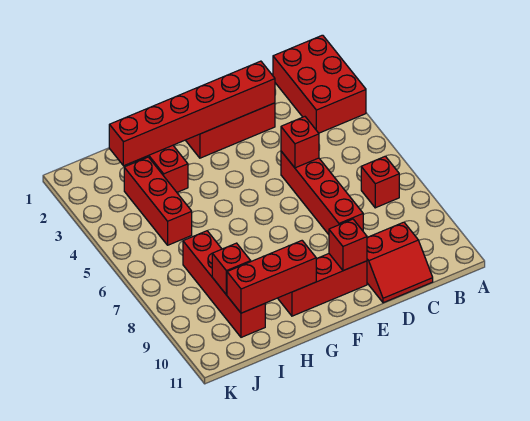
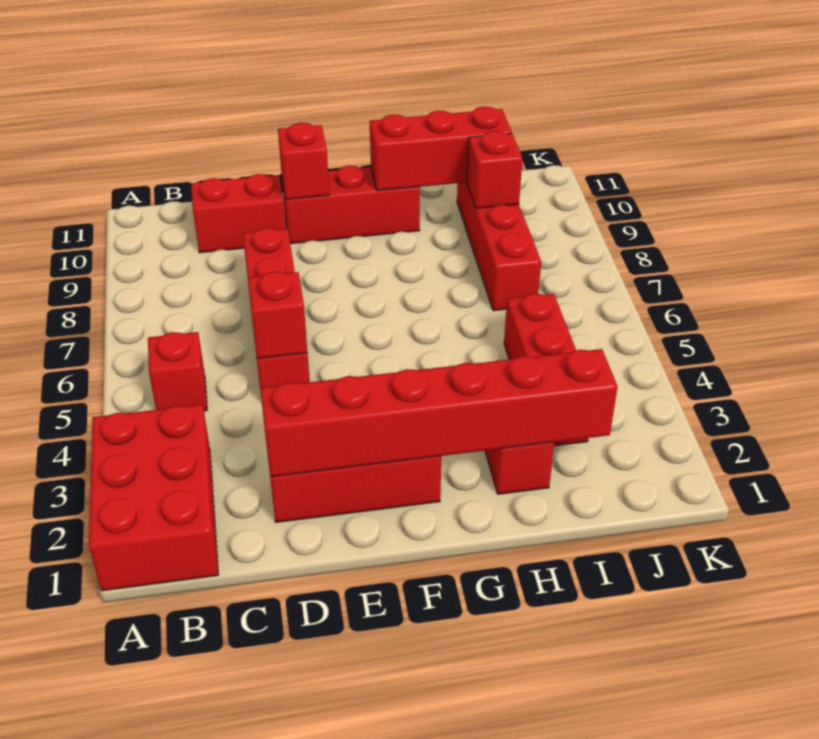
red 1x1 brick [361,156,399,208] -> red 1x1 brick moved to [148,332,207,411]

